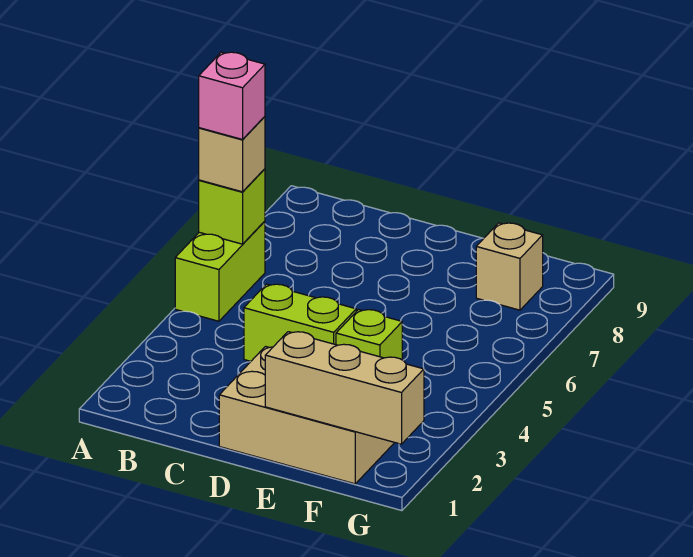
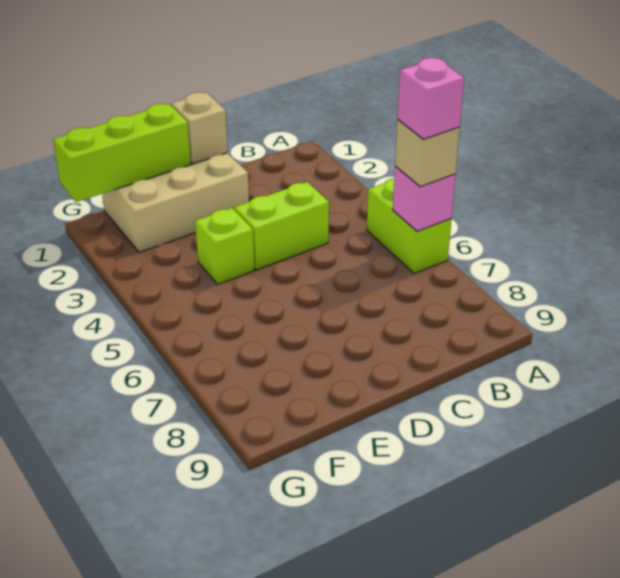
lime 1x1 brick [199,169,265,244] -> pink 1x1 brick [393,167,456,231]
tan 1x3 brick [265,332,424,444] -> lime 1x3 brick [53,104,191,202]
tan 1x1 brick [476,223,543,310] -> tan 1x1 brick moved to [171,92,228,164]

